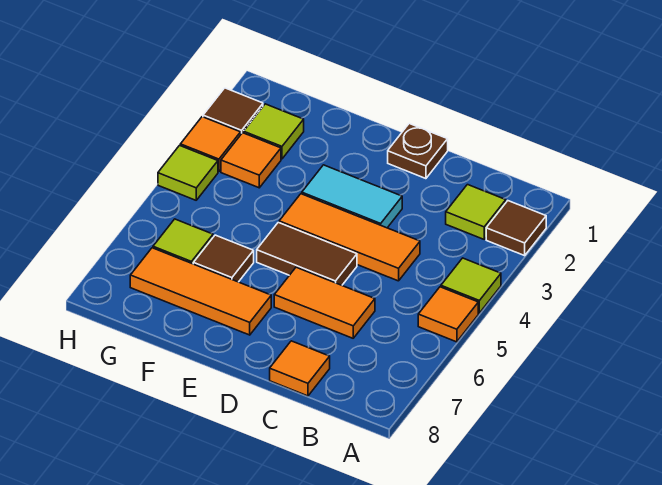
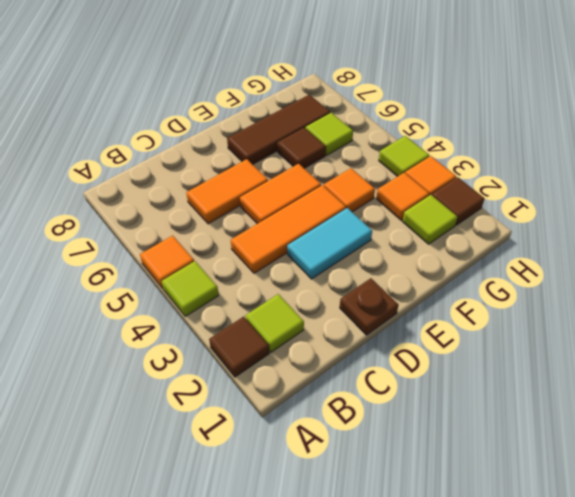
orange 1x1 tile [270,341,330,396] -> orange 1x1 tile moved to [324,168,375,212]
brown 1x2 tile [257,223,357,285] -> orange 1x2 tile [240,164,321,224]
orange 1x3 tile [130,248,271,335] -> brown 1x3 tile [227,95,330,165]

